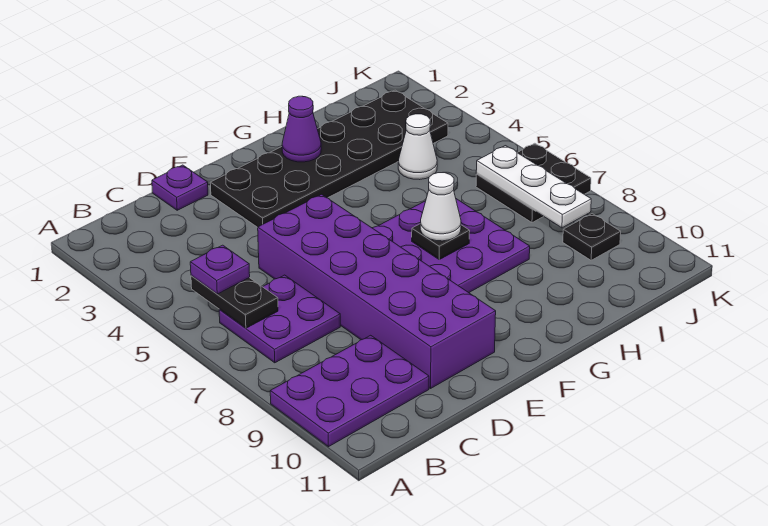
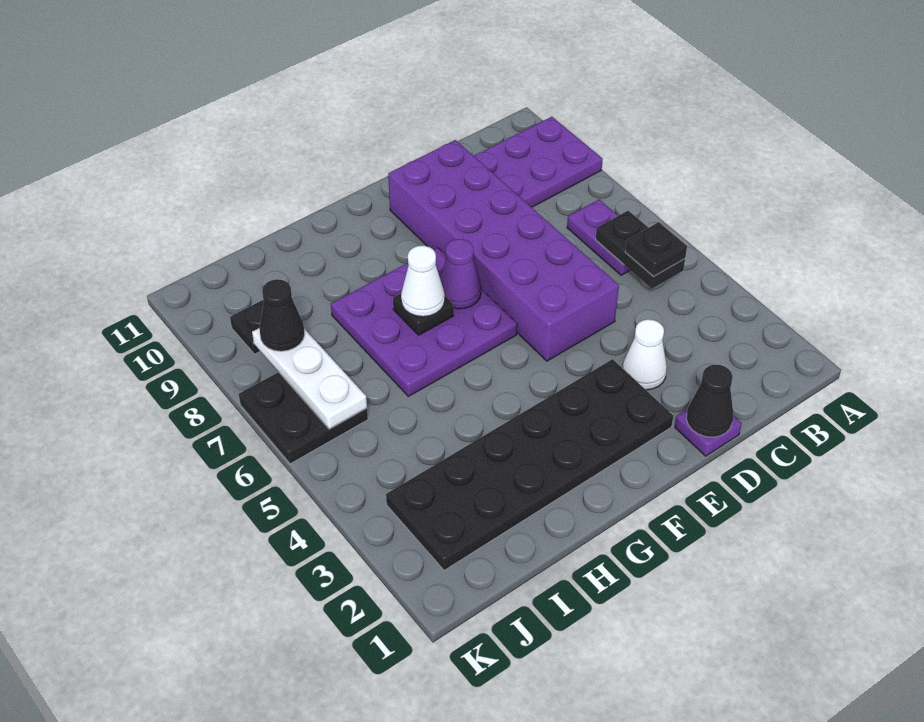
purple 1x1 plate [190,245,250,294] -> black 1x1 plate [625,222,687,276]
purple 2x2 plate [219,275,340,363] -> purple 1x2 plate [567,200,630,275]
none -> black 1x1 cone [686,365,733,437]
purple 1x1 cone [282,96,321,162] -> purple 1x1 cone moved to [440,239,481,309]
white 1x1 cone [398,114,437,180] -> white 1x1 cone moved to [623,319,667,390]
none -> black 1x1 cone [259,279,305,351]

